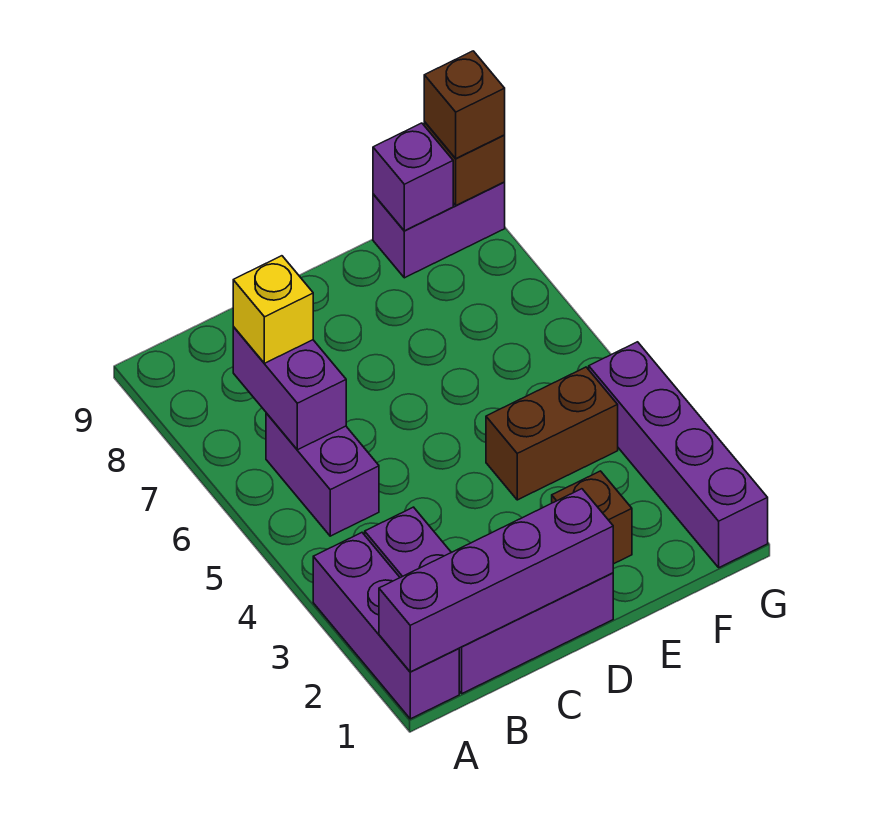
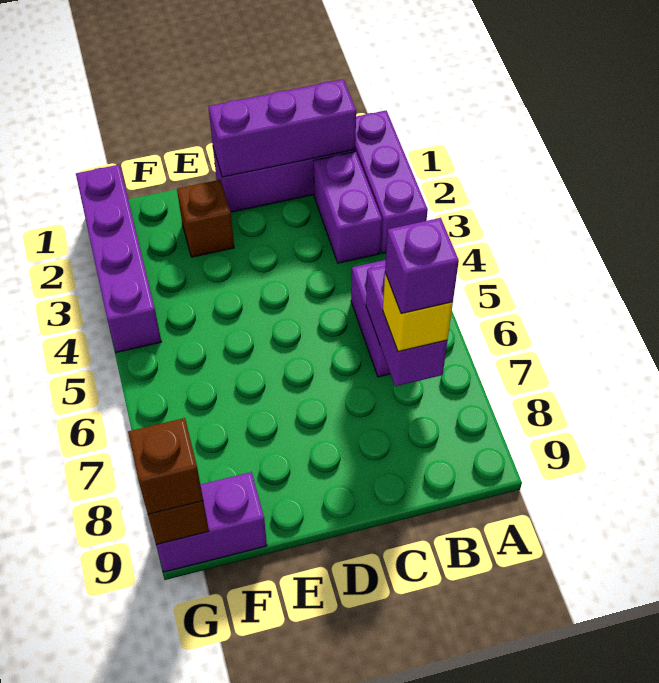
purple 1x4 brick [379,489,613,672] -> purple 1x3 brick [208,79,356,177]
brown 1x2 brick [486,367,618,500] -> none
purple 1x1 brick [373,123,453,231] -> purple 1x1 brick moved to [385,218,459,314]

